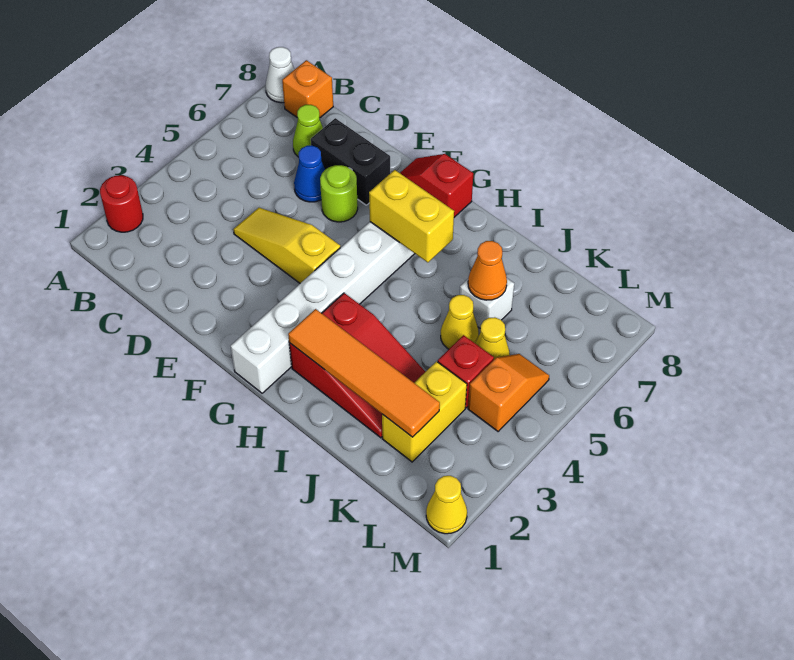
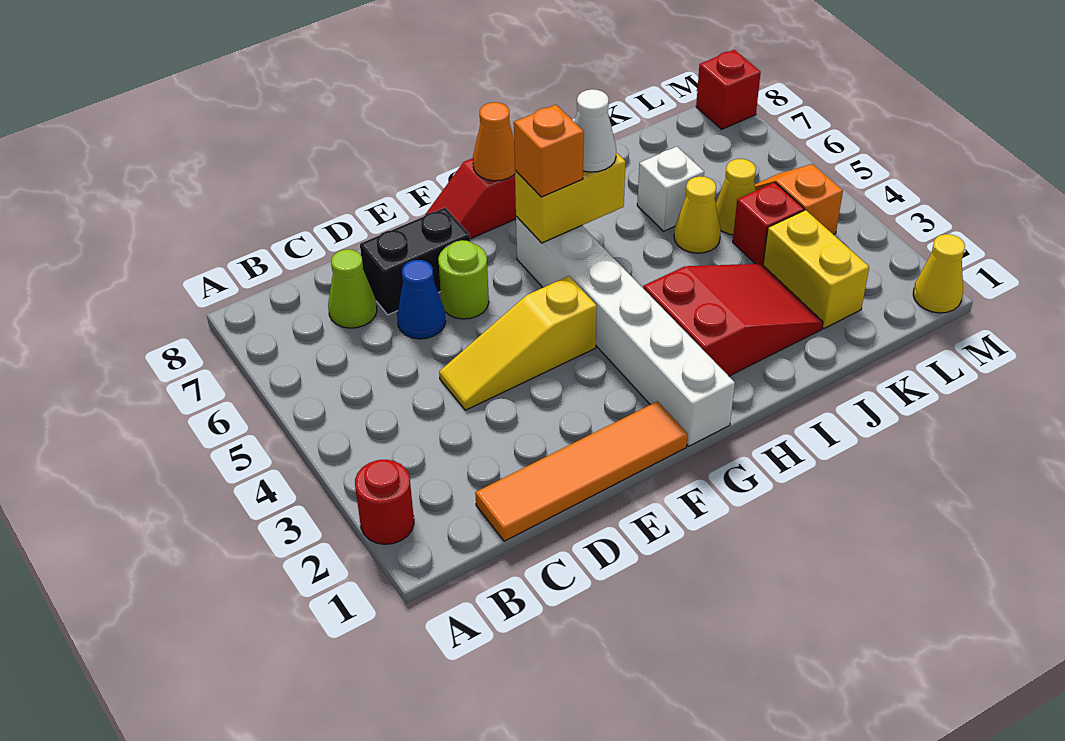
white 1x1 cone [266,47,294,103] -> white 1x1 cone moved to [575,89,616,172]
orange 1x1 brick [282,60,333,118] -> orange 1x1 brick moved to [514,105,584,197]
orange 1x4 tile [288,309,440,437] -> orange 1x4 tile moved to [475,401,688,541]
orange 1x1 cone [468,241,507,300] -> orange 1x1 cone moved to [473,102,515,181]
none -> red 1x1 brick [696,50,761,129]

